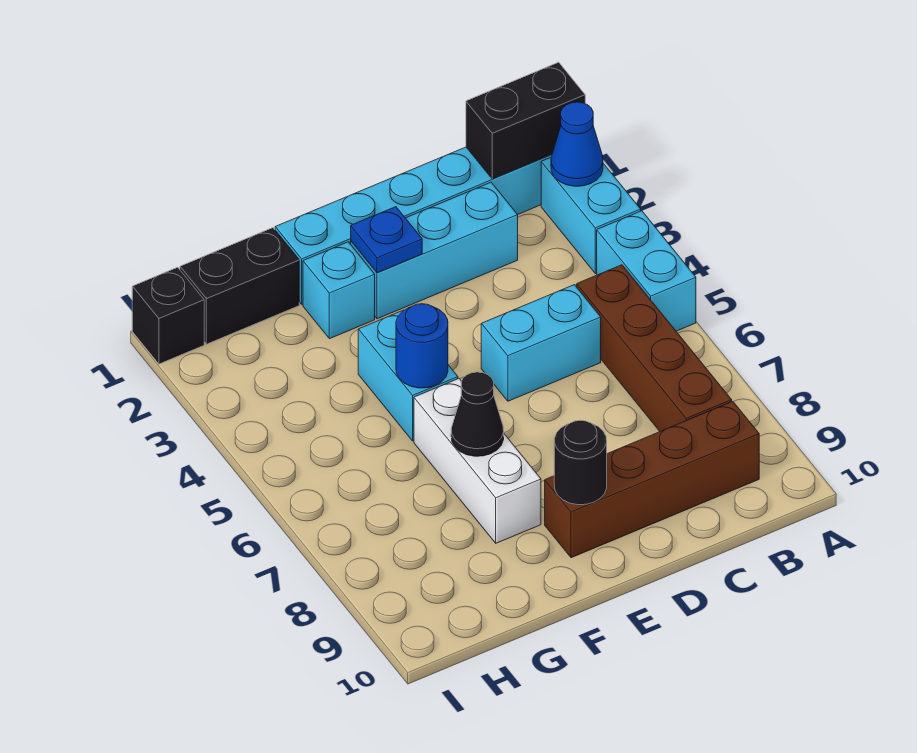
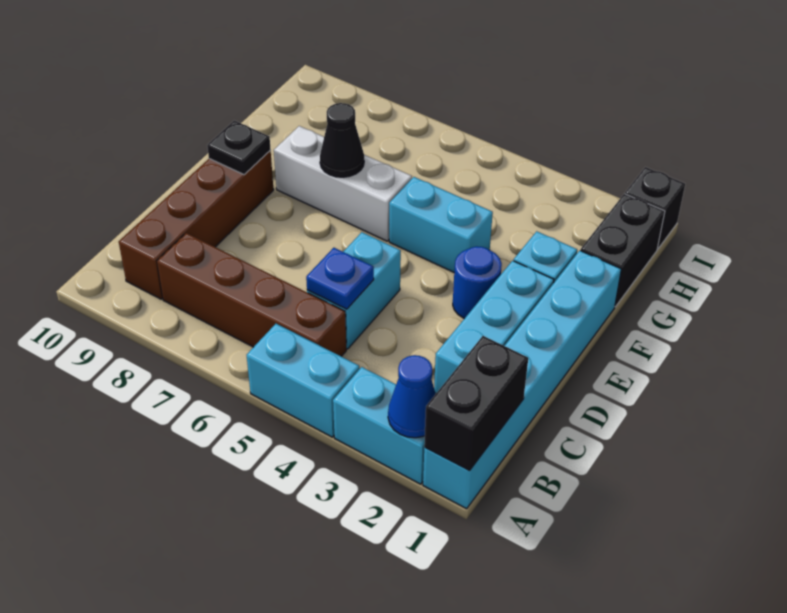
blue 1x1 plate [351,207,422,273] -> blue 1x1 plate moved to [306,248,374,309]
black 1x1 round brick [554,420,607,505] -> black 1x1 plate [207,121,271,175]
blue 1x1 round brick [396,304,448,388] -> blue 1x1 round brick moved to [453,246,502,319]

